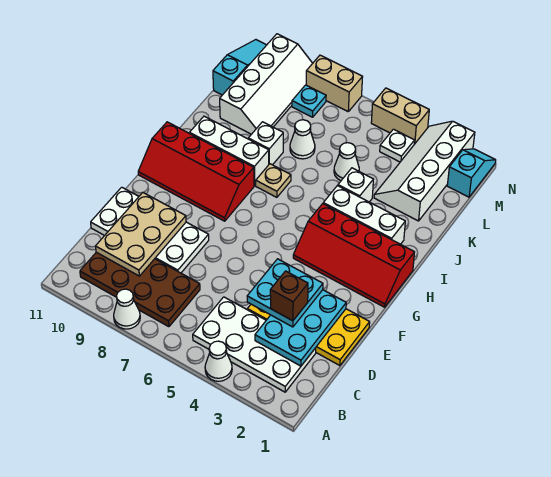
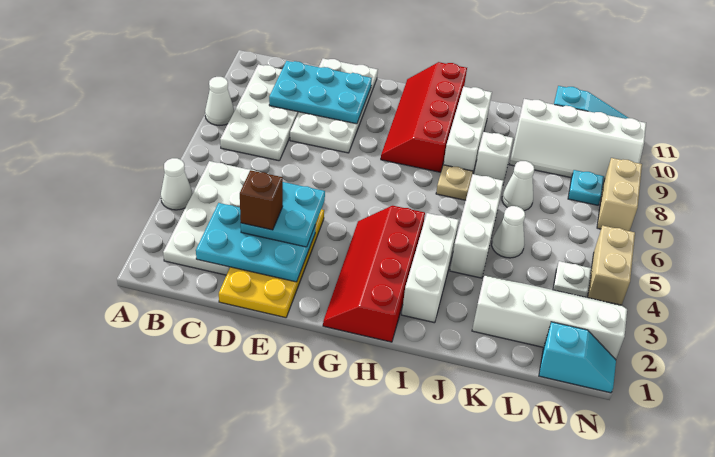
brown 2x4 plate [80,252,200,327] -> white 2x4 plate [220,65,299,161]
tan 2x3 plate [95,193,186,276] -> cyan 2x3 plate [269,61,372,124]
white 1x1 brick [338,168,373,202] -> white 1x3 brick [450,174,504,278]

